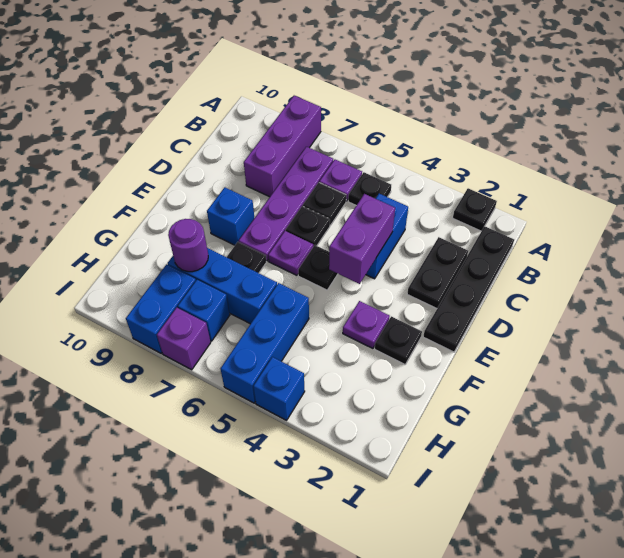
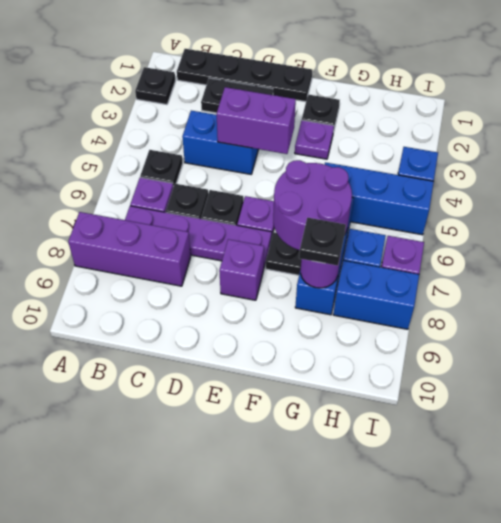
black 1x1 plate [298,245,338,290] -> black 1x1 plate moved to [299,218,346,266]
blue 1x1 brick [207,187,254,245] -> purple 1x1 brick [219,239,264,300]
none -> purple 2x2 round brick [273,160,352,250]

